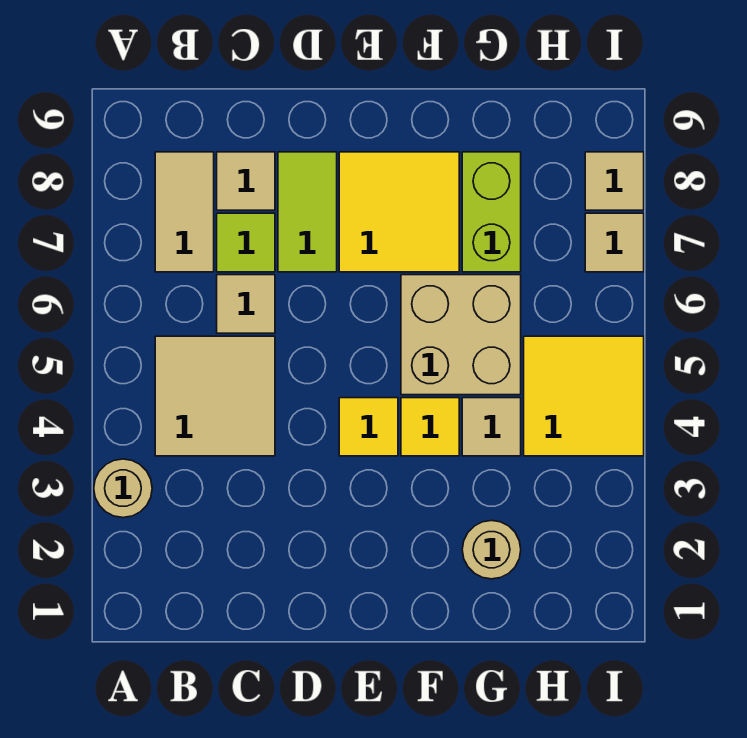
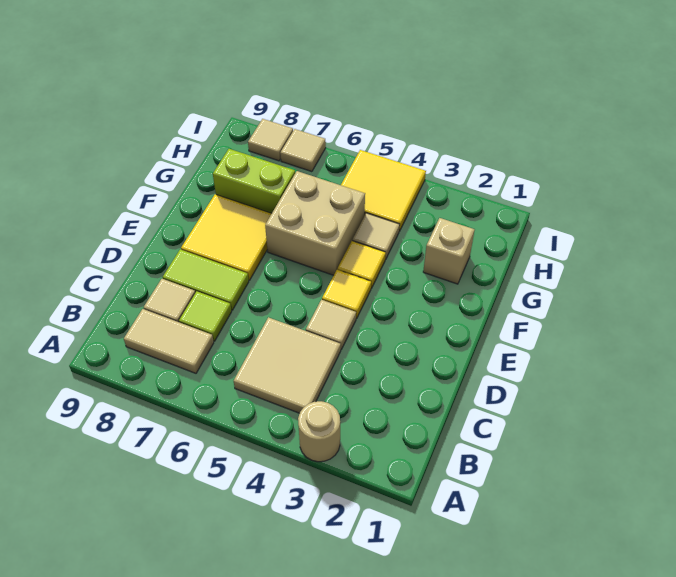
tan 1x1 tile [217,275,275,333] -> tan 1x1 tile moved to [306,300,356,349]
tan 1x1 round brick [462,521,521,579] -> tan 1x1 brick [423,218,475,284]

